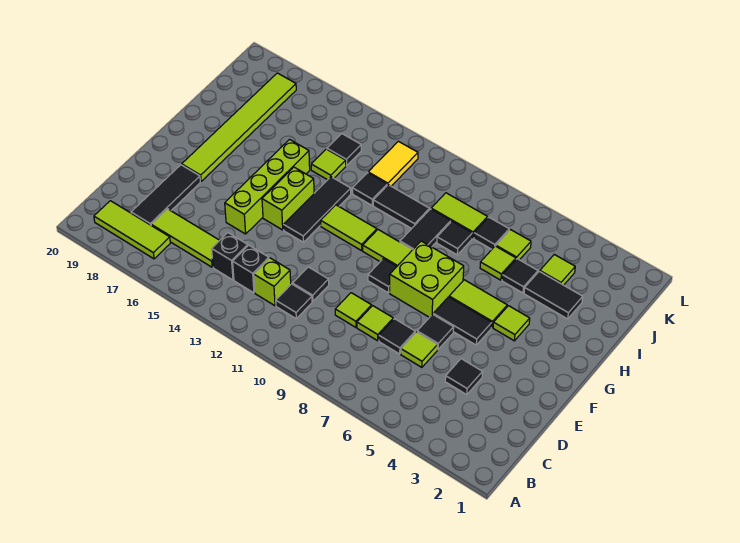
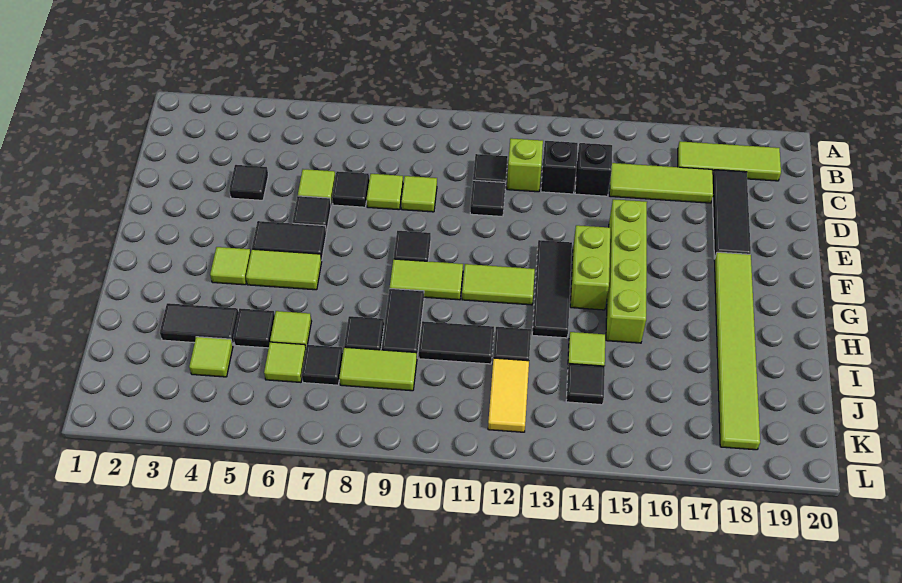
lime 2x2 brick [390,241,464,317] -> none

